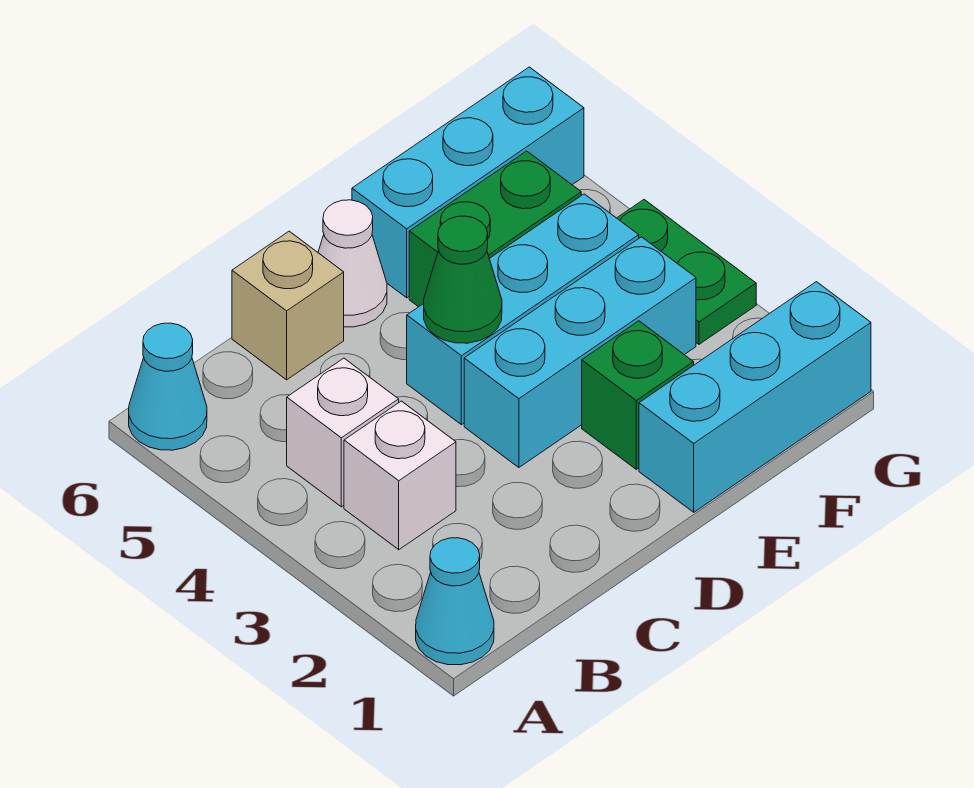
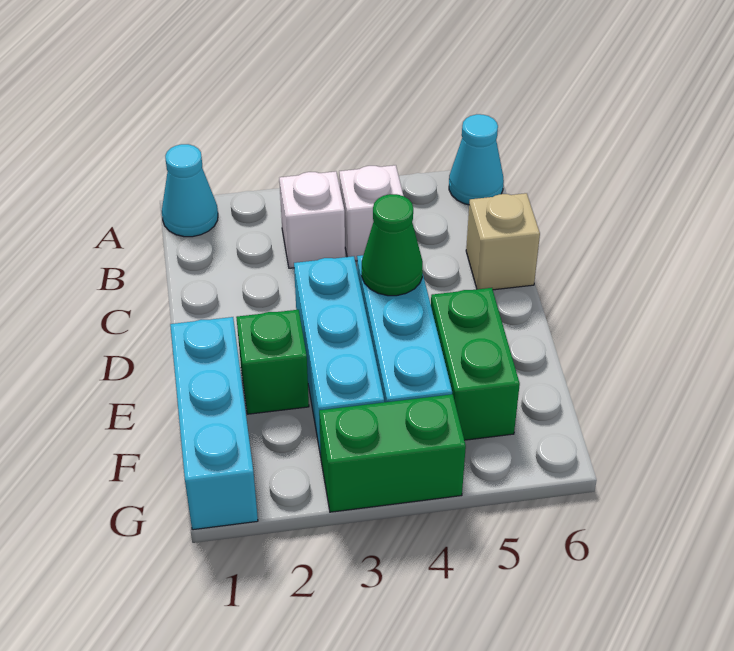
white 1x1 cone [318,200,387,327] -> none
cyan 1x3 brick [352,67,584,298] -> none
green 1x2 plate [617,200,756,344] -> green 1x2 brick [319,394,466,512]

